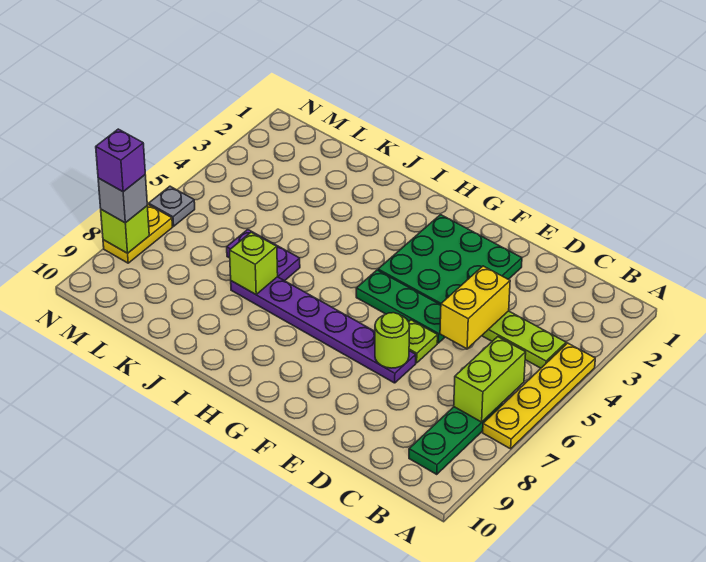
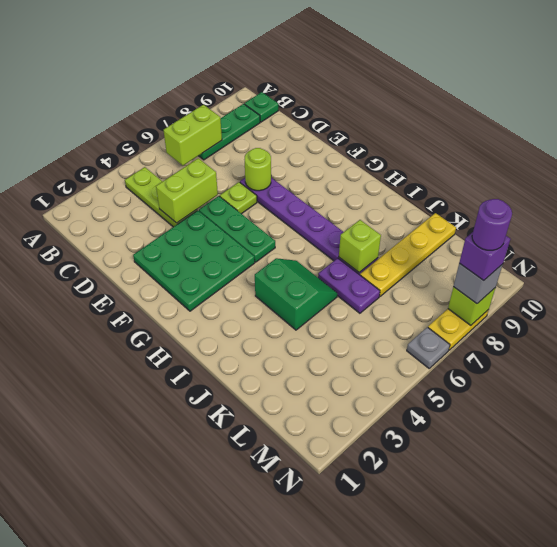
yellow 1x4 plate [483,343,595,449] -> yellow 1x4 plate moved to [360,213,456,296]
none -> green 1x1 plate [244,92,278,122]
yellow 1x2 brick [440,266,510,349] -> lime 1x2 brick [156,158,218,223]
none -> green 2x2 slope [255,258,337,330]
none -> purple 1x1 round brick [472,199,512,250]

